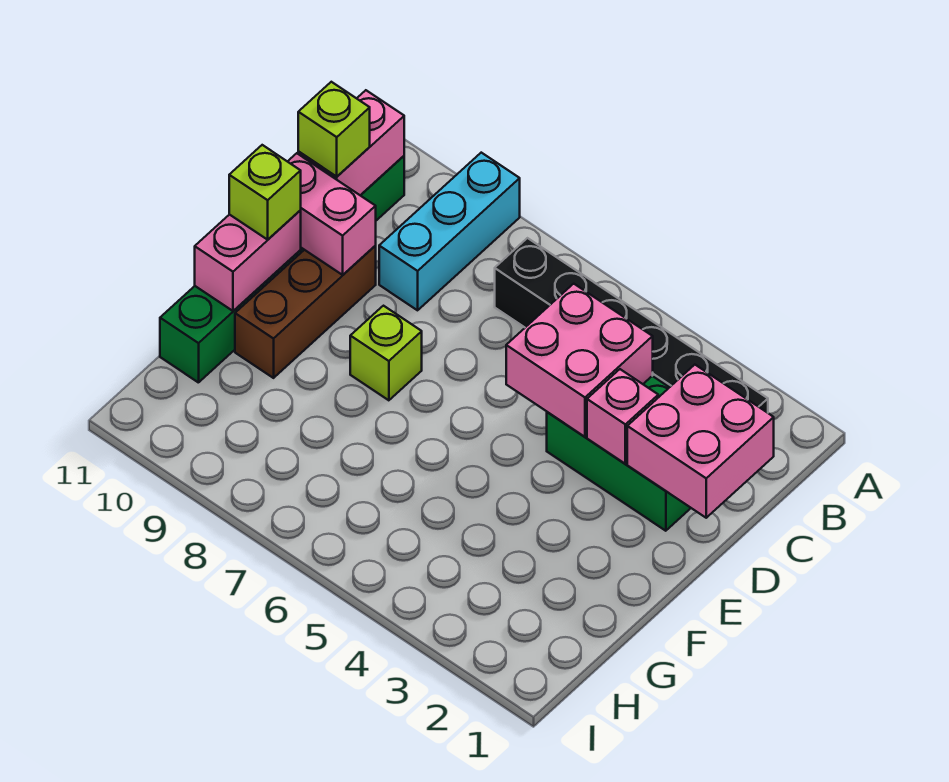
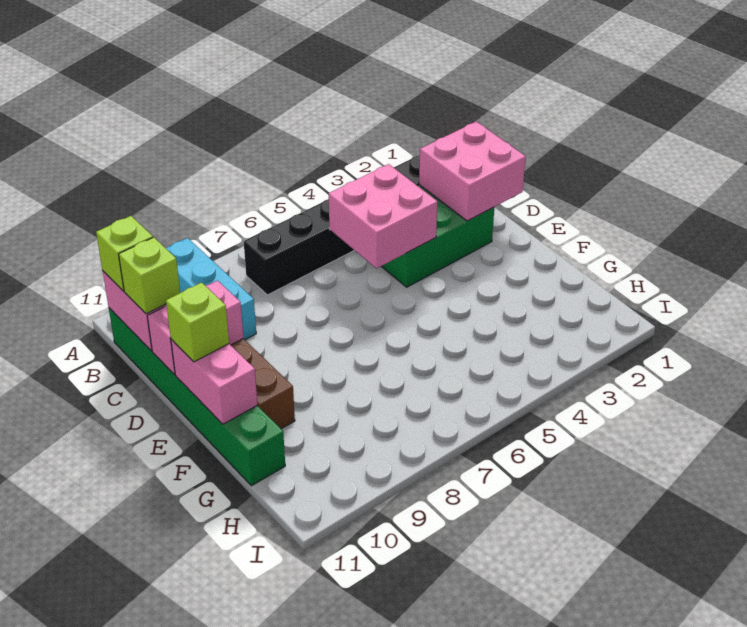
pink 1x1 brick [587,369,658,464] -> none
lime 1x1 brick [350,306,422,400] -> lime 1x1 brick moved to [96,216,153,291]

